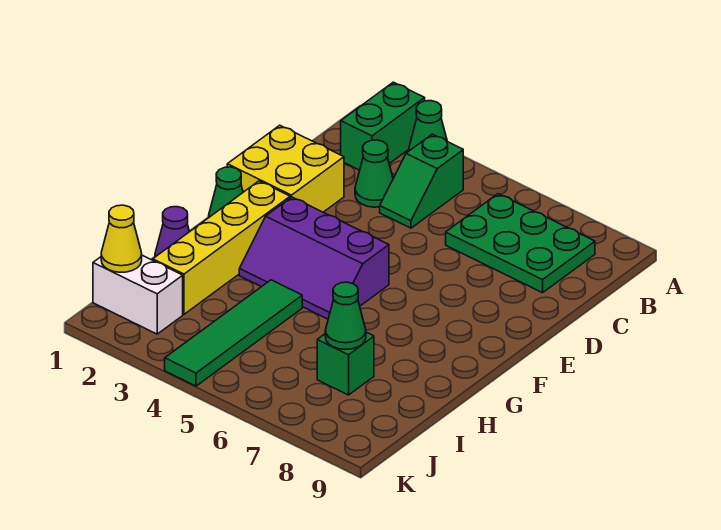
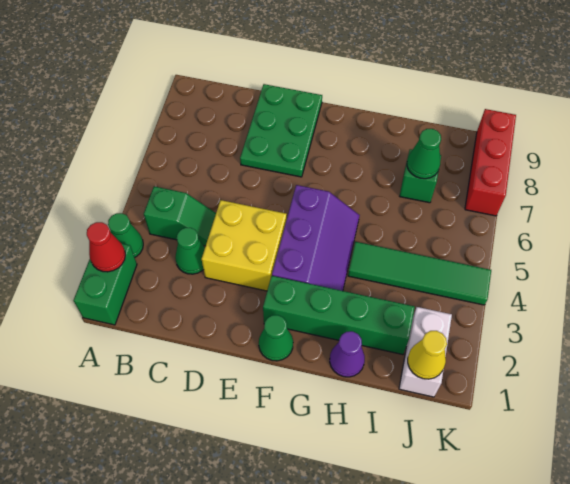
green 1x2 brick [341,82,425,170] -> green 1x2 brick turned to [73,244,137,325]
none -> red 1x1 cone [87,222,125,272]
green 2x3 plate [446,194,595,293] -> green 2x3 plate moved to [240,84,322,177]
yellow 2x2 brick [227,125,344,212] -> yellow 2x2 brick moved to [202,200,287,291]
yellow 1x4 brick [153,181,290,314] -> green 1x4 brick [263,276,415,355]
none -> red 1x3 brick [465,109,516,216]

